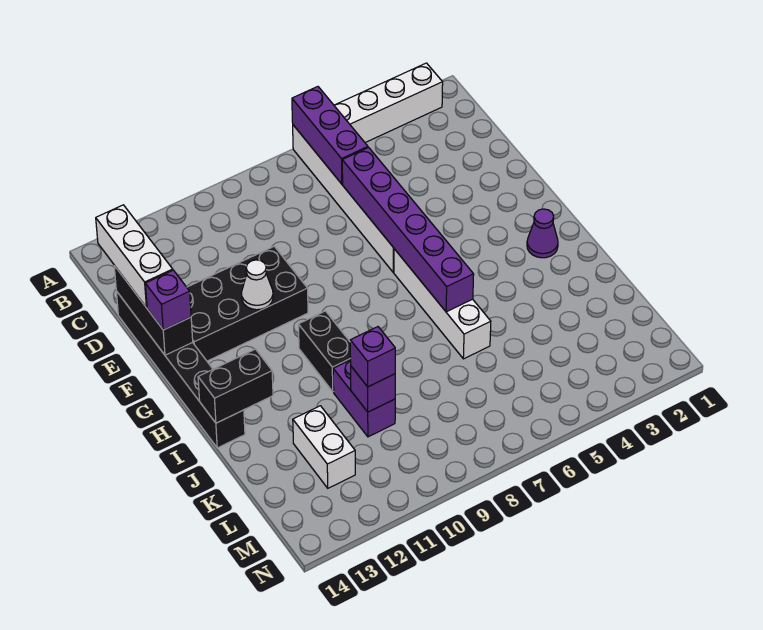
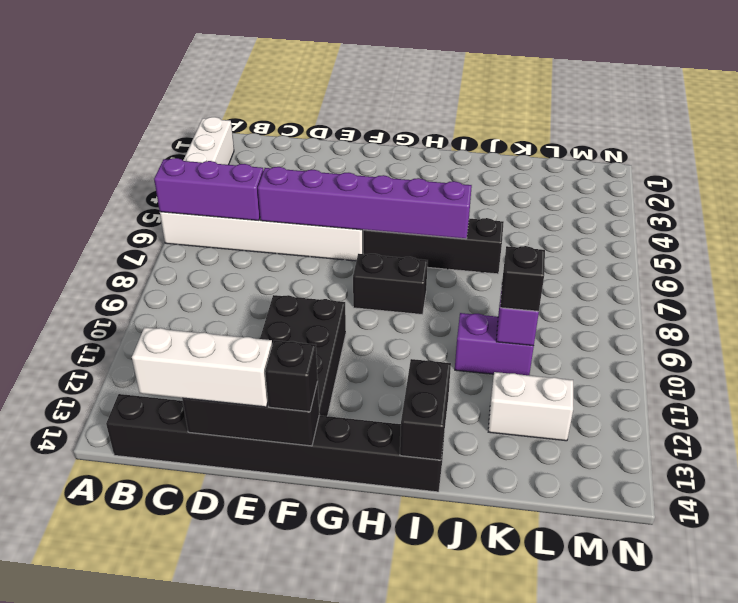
black 1x6 brick [116,291,245,448] -> black 1x8 brick [106,394,445,492]
white 1x1 cone [242,260,273,310] -> none
purple 1x1 brick [145,270,191,330] -> black 1x1 brick [265,340,318,412]
white 1x4 brick [394,249,491,359] -> black 1x4 brick [363,218,504,274]
purple 1x1 cone [527,209,558,258] -> none
black 1x2 brick [298,311,351,392] -> black 1x2 brick moved to [353,254,428,315]
purple 1x1 brick [350,327,395,387] -> black 1x1 brick [500,246,545,311]

